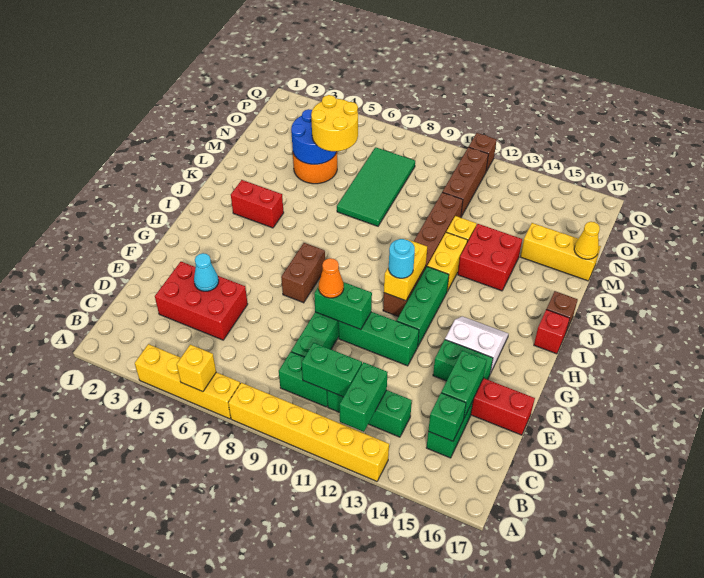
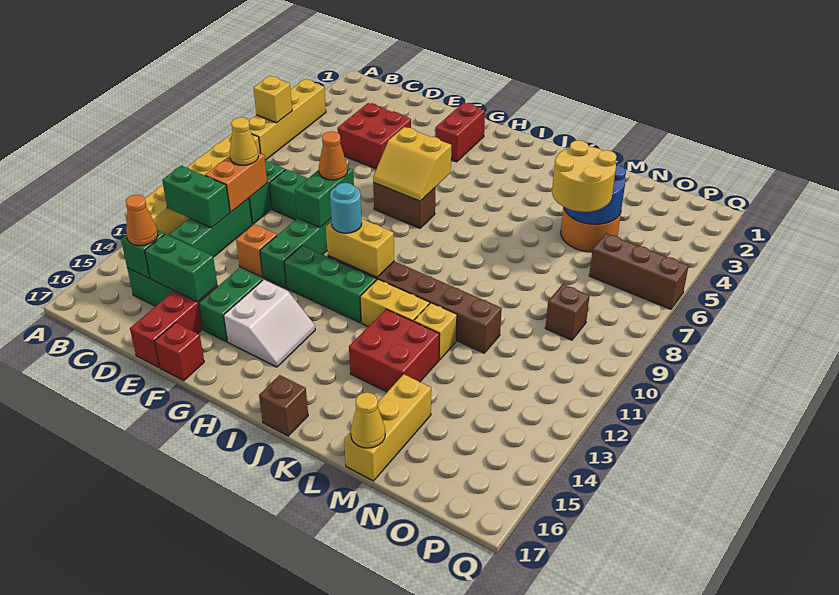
green 1x2 brick [302,343,362,397] -> orange 1x2 brick [205,153,267,212]
none -> yellow 1x1 cone [230,117,258,165]
none -> orange 1x1 cone [126,195,158,246]
red 2x3 brick [155,262,248,340] -> red 2x2 brick [337,103,411,169]
cyan 1x1 cone [194,253,219,291] -> none
none -> orange 1x1 brick [236,224,277,277]
none -> yellow 2x2 slope [373,127,451,201]
red 1x1 brick [534,310,570,354] -> red 1x1 brick moved to [155,323,204,381]
red 1x2 brick [231,180,284,228] -> red 1x2 brick moved to [435,103,485,162]
green 2x4 tile [337,147,415,226] -> none
brown 1x3 brick [443,147,488,217] -> brown 1x3 brick moved to [589,233,689,309]
brown 1x1 brick [469,133,497,171] -> brown 1x1 brick moved to [545,284,590,340]

